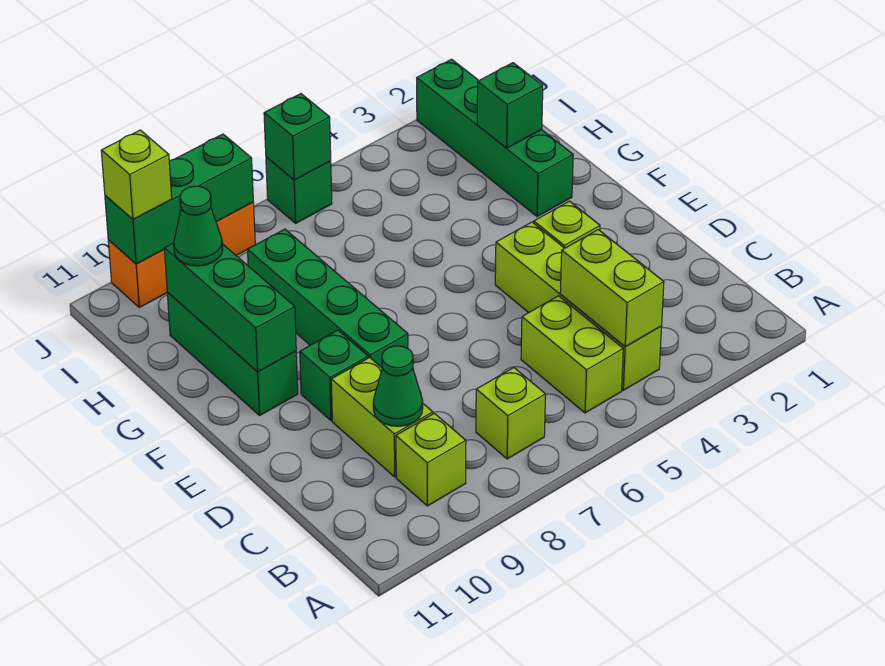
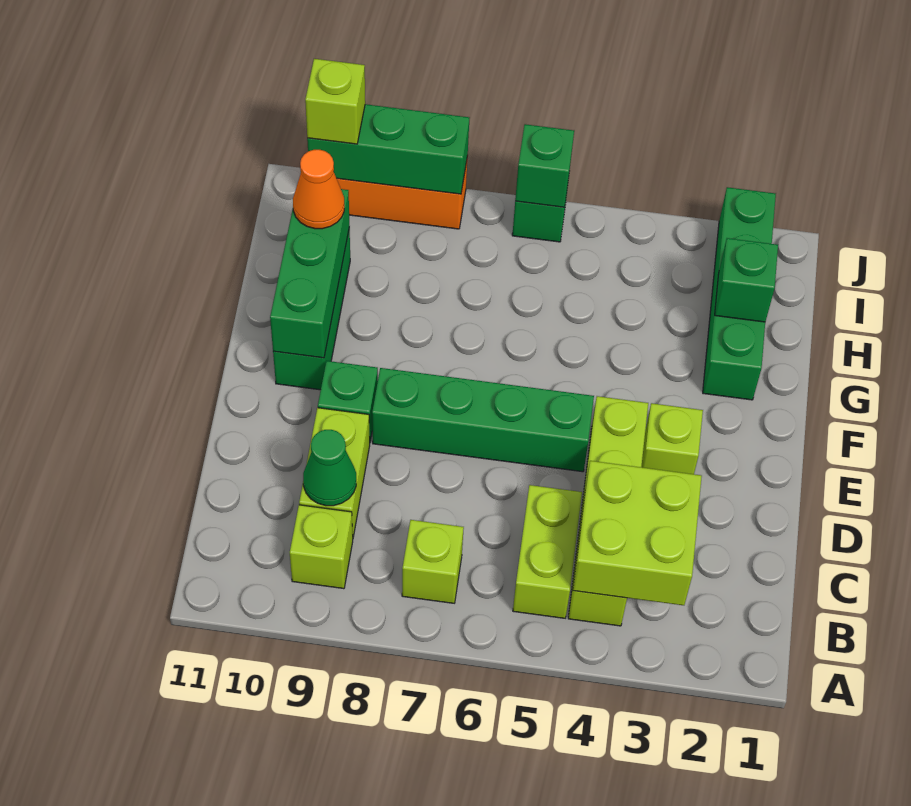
lime 1x2 brick [560,230,664,347] -> lime 2x2 brick [573,461,702,605]
green 1x4 brick [247,229,408,368] -> green 1x4 brick turned to [372,368,594,472]
green 1x1 cone [174,186,223,266] -> orange 1x1 cone [293,150,344,229]

